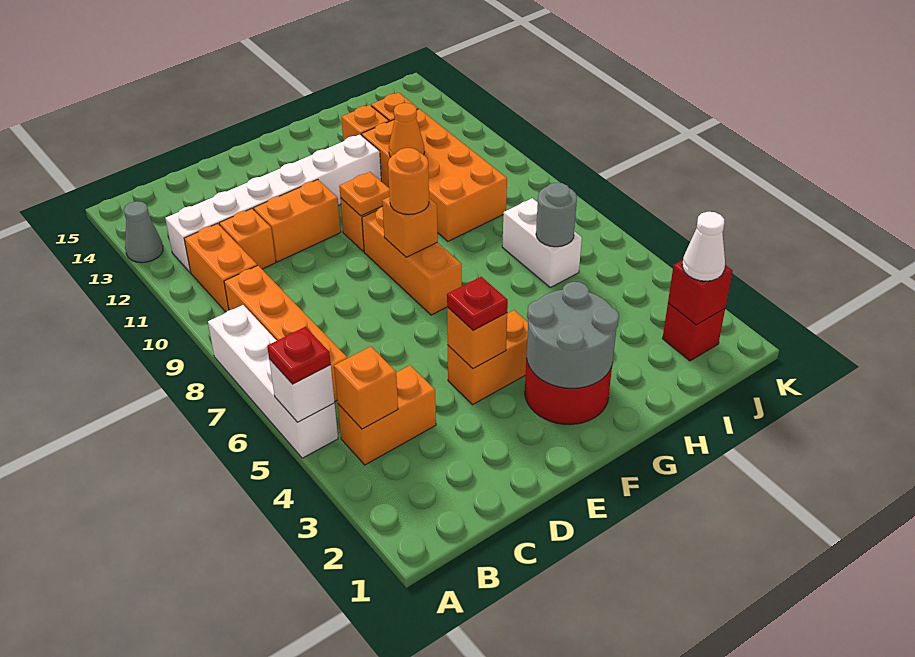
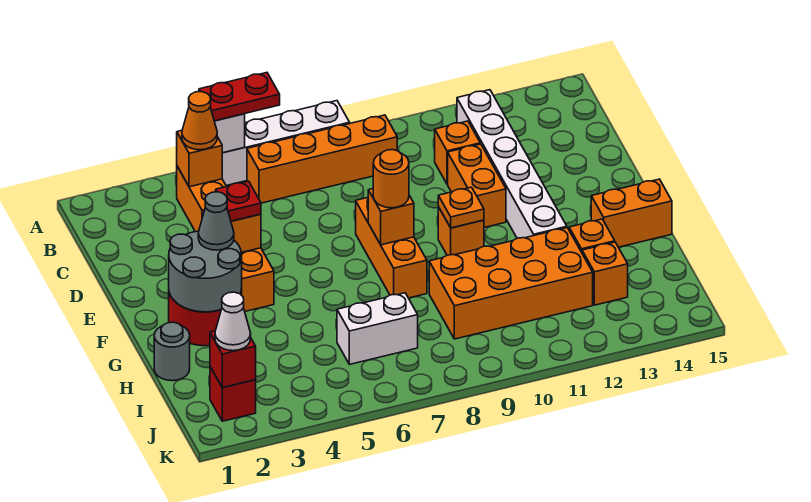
red 1x1 plate [267,327,331,384] -> red 1x2 plate [199,73,280,121]
grey 1x1 cone [124,201,163,263] -> grey 1x1 cone moved to [198,192,234,250]
orange 1x2 brick [184,224,257,312] -> orange 1x2 brick moved to [591,179,672,247]
orange 1x3 brick [362,207,462,315] -> orange 1x3 brick turned to [356,198,427,298]
orange 1x1 cone [389,103,425,157] -> orange 1x1 cone moved to [182,92,217,150]
grey 1x1 round brick [536,183,577,247] -> grey 1x1 round brick moved to [154,322,190,381]

